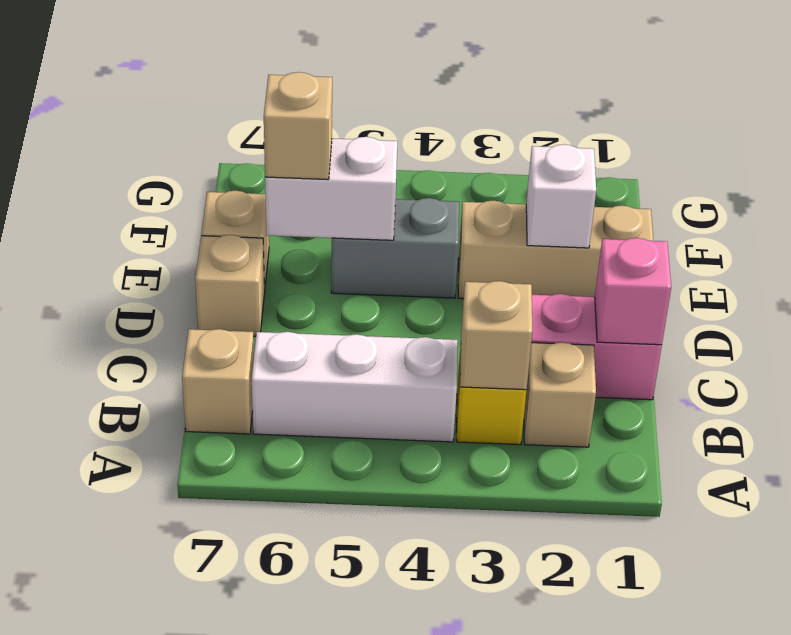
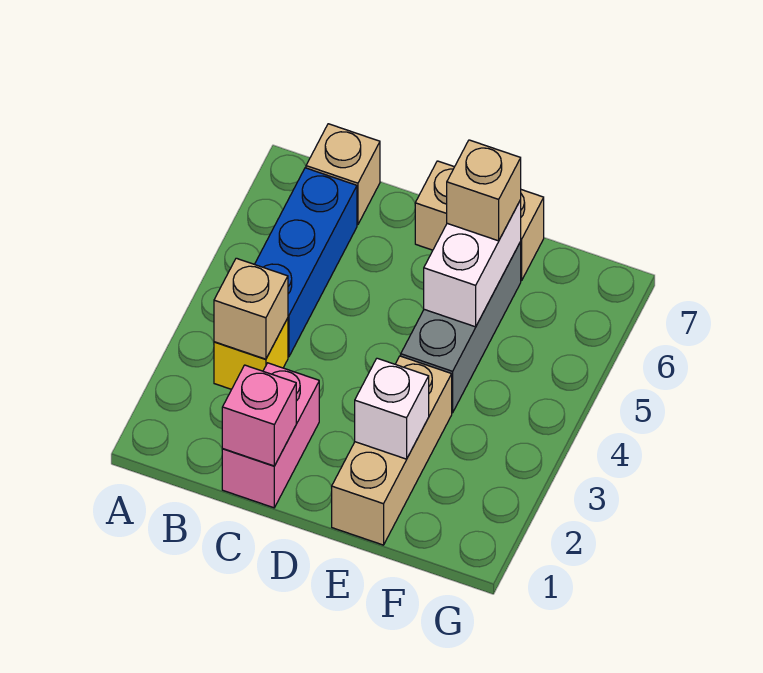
tan 1x1 brick [524,342,596,447] -> none
white 1x3 brick [252,332,458,442] -> blue 1x3 brick [255,168,357,357]
grey 1x2 brick [331,198,459,298] -> grey 1x3 brick [401,242,521,413]

